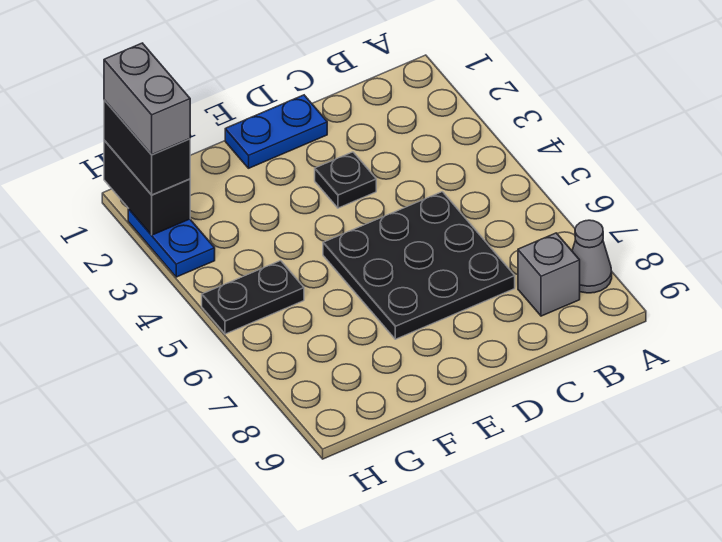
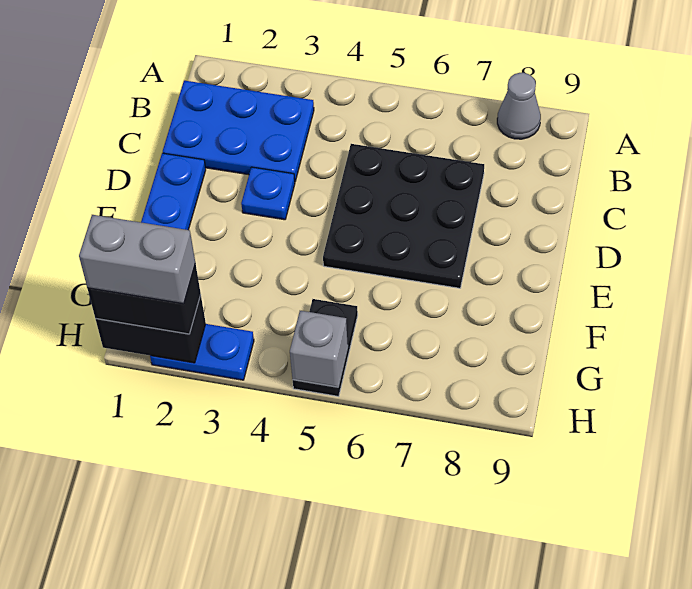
none -> blue 2x3 plate [163,81,314,181]
grey 1x1 brick [518,233,580,316] -> grey 1x1 brick moved to [290,311,348,387]
black 1x1 plate [315,152,376,208] -> blue 1x1 plate [241,167,295,220]

